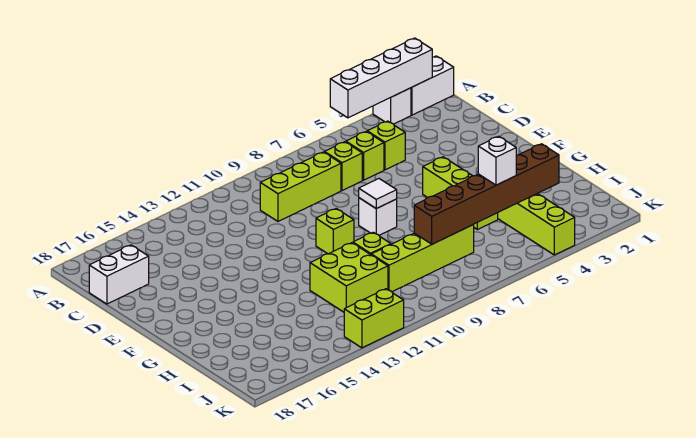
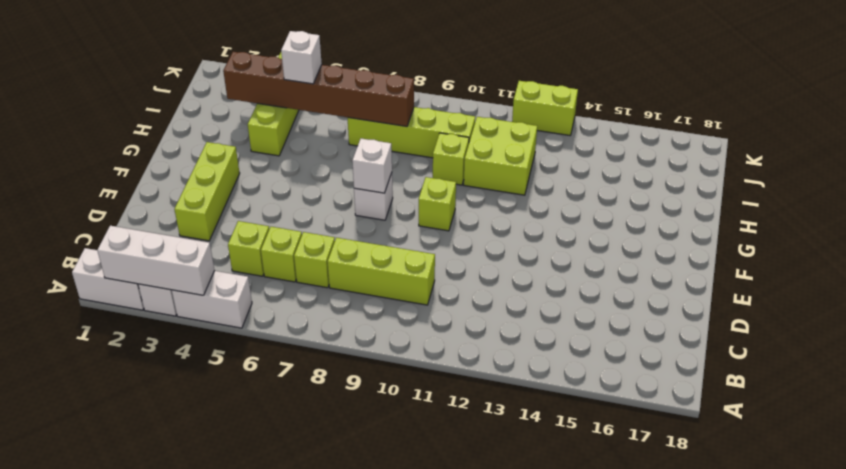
white 1x4 brick [330,38,432,118] -> white 1x3 brick [97,226,215,295]
white 1x2 brick [89,245,149,304] -> white 1x2 brick moved to [172,271,252,328]
lime 1x3 brick [423,157,498,230] -> lime 1x3 brick moved to [174,142,240,241]
white 1x1 tile [359,179,397,209] -> white 1x1 brick [352,139,392,193]

